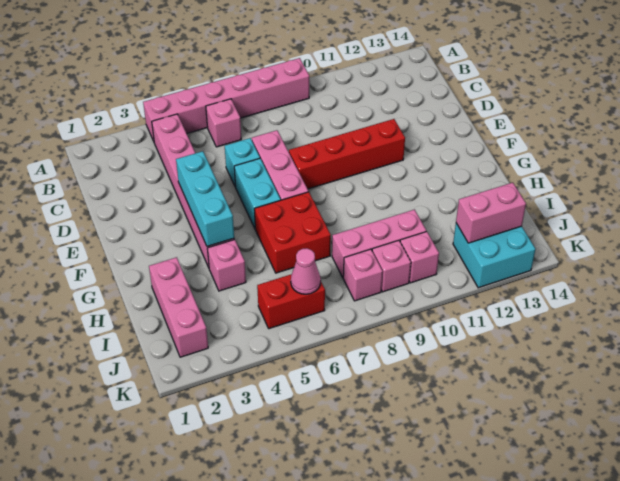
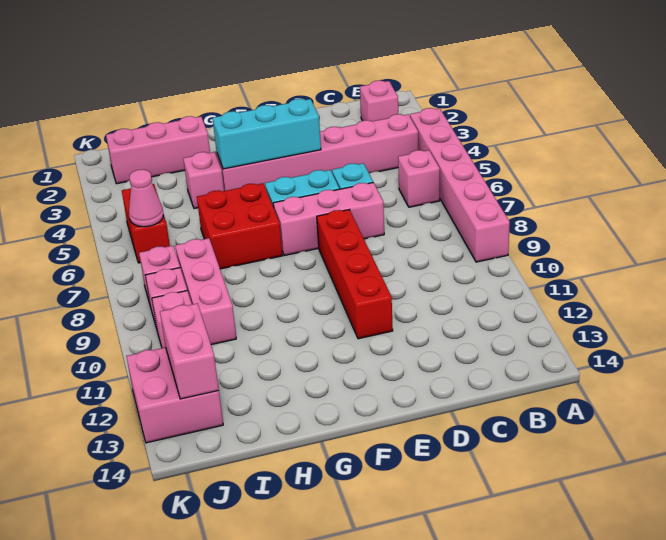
none -> pink 1x1 brick [360,80,398,121]
cyan 2x2 brick [453,223,535,288] -> pink 2x2 brick [126,347,223,443]

